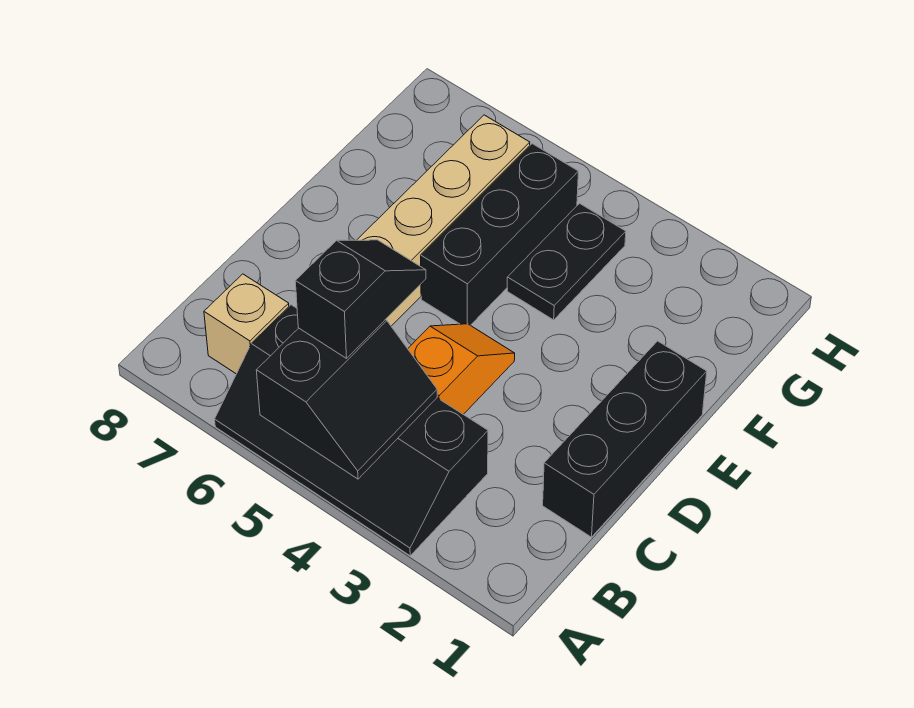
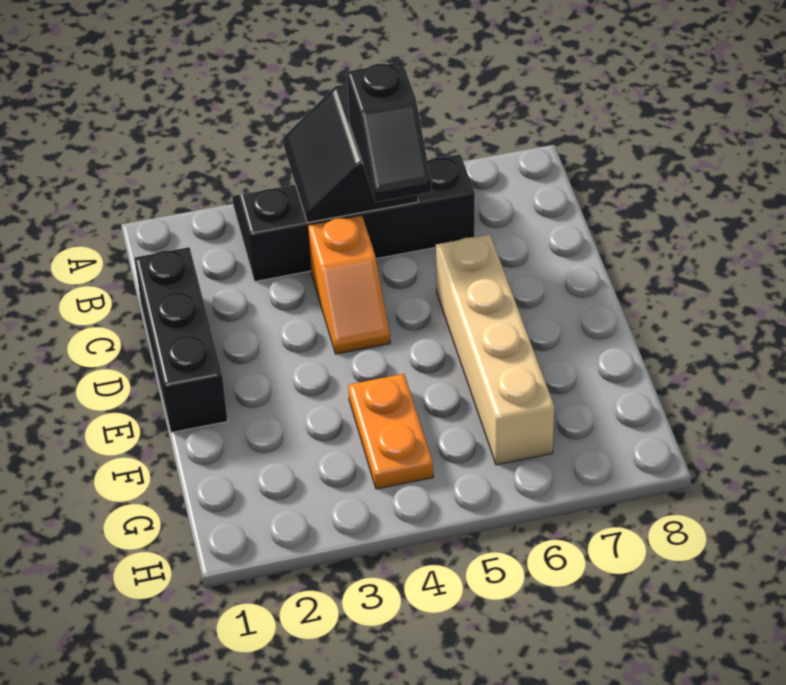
tan 1x1 brick [204,274,289,374] -> none
black 1x3 brick [421,144,579,325] -> none
black 1x2 plate [507,203,626,320] -> orange 1x2 plate [348,374,433,489]

